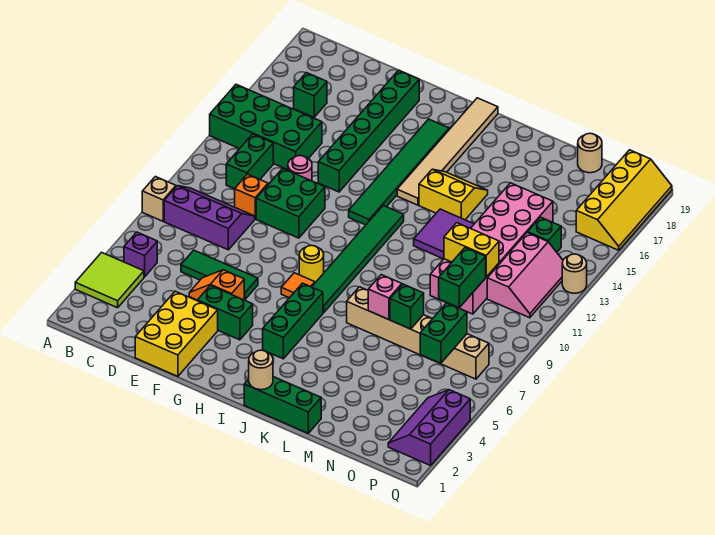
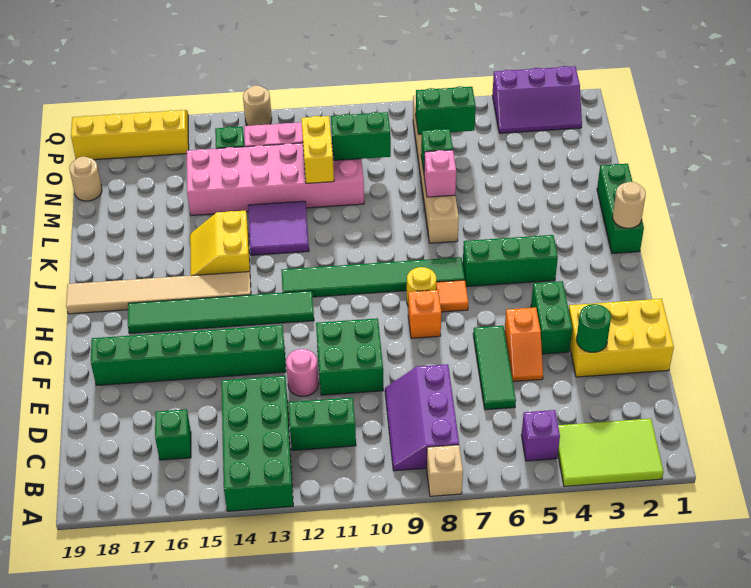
lime 2x2 tile [75,252,144,308] -> lime 2x3 tile [558,419,664,486]
orange 1x1 brick [235,174,268,219] -> orange 1x1 brick moved to [408,290,441,338]
none -> green 1x1 round brick [577,304,611,352]

